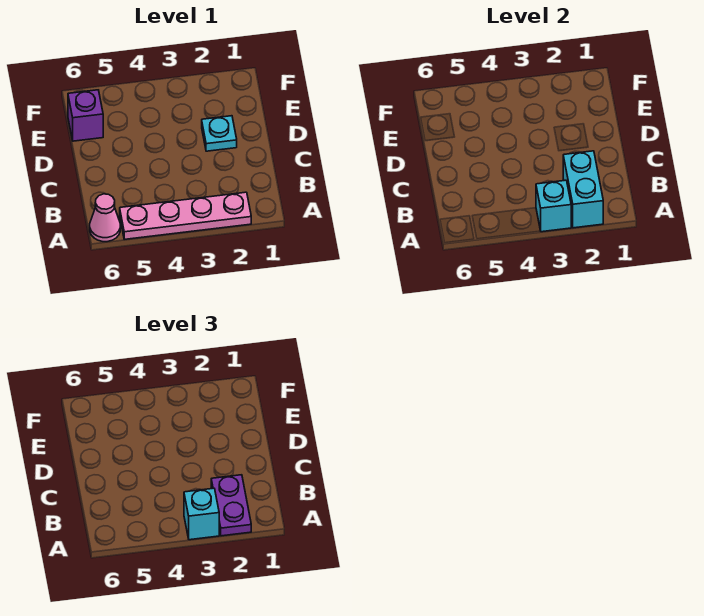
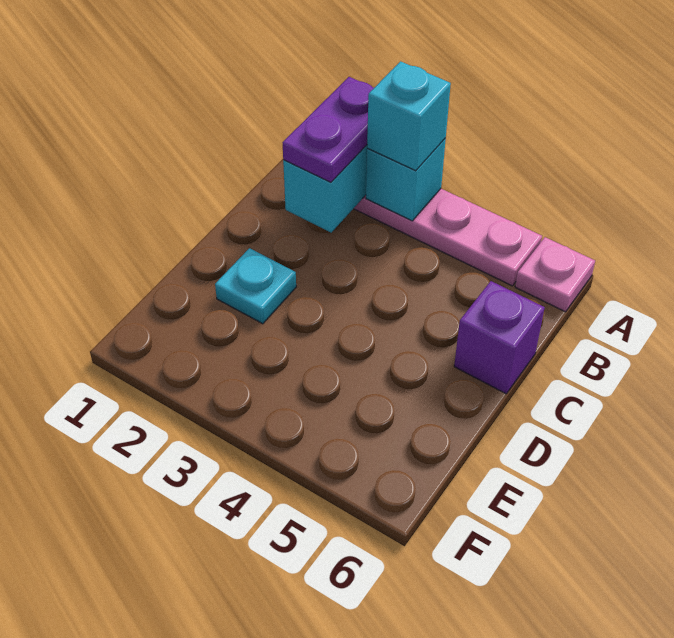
pink 1x1 cone [90,194,120,242] -> pink 1x1 plate [515,237,595,312]
purple 1x1 brick [68,90,103,141] -> purple 1x1 brick moved to [454,281,545,394]

